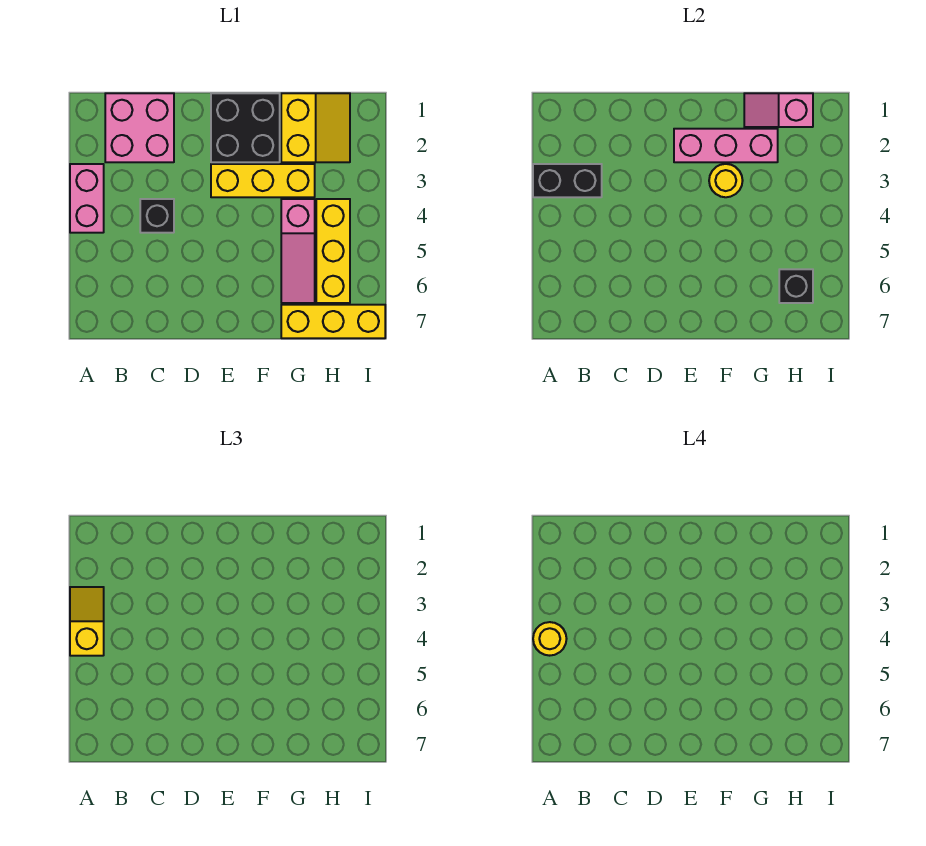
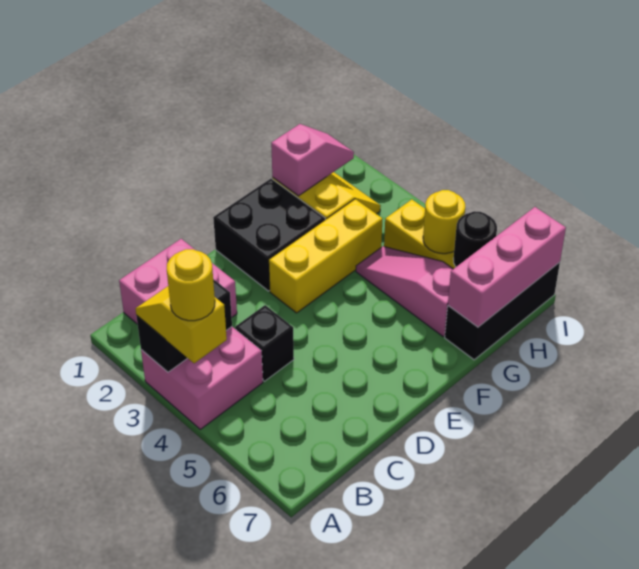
pink 1x2 brick [70,164,104,233] -> pink 2x2 brick [141,327,263,429]
pink 1x3 brick [674,129,778,162] -> pink 1x3 brick moved to [448,207,566,327]
yellow 1x1 round brick [709,164,743,197] -> yellow 1x1 round brick moved to [423,190,465,254]
pink 1x2 slope [744,93,813,127] -> pink 1x2 slope turned to [271,124,354,196]
pink 1x3 slope [281,199,315,303] -> pink 1x3 slope turned to [356,246,453,337]
yellow 1x3 brick [281,305,385,338] -> black 1x3 brick [445,262,560,360]
black 1x1 brick [779,269,813,303] -> black 1x1 round brick [453,211,497,267]

